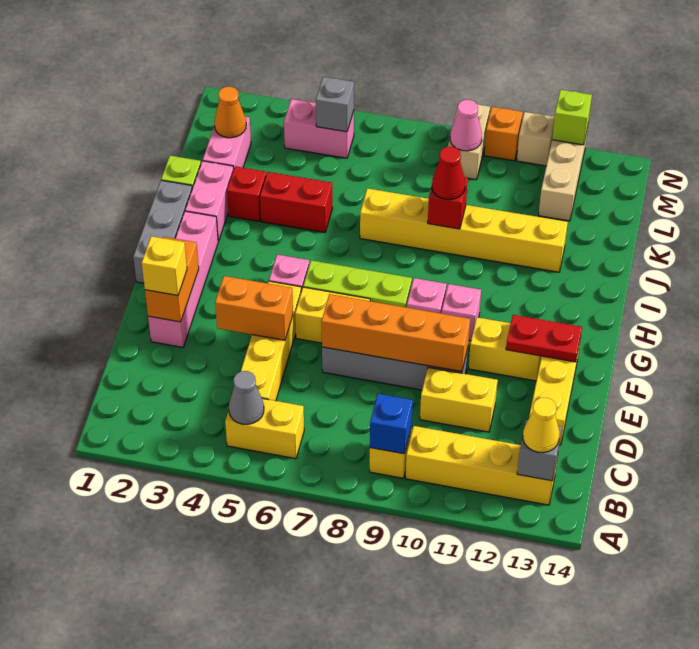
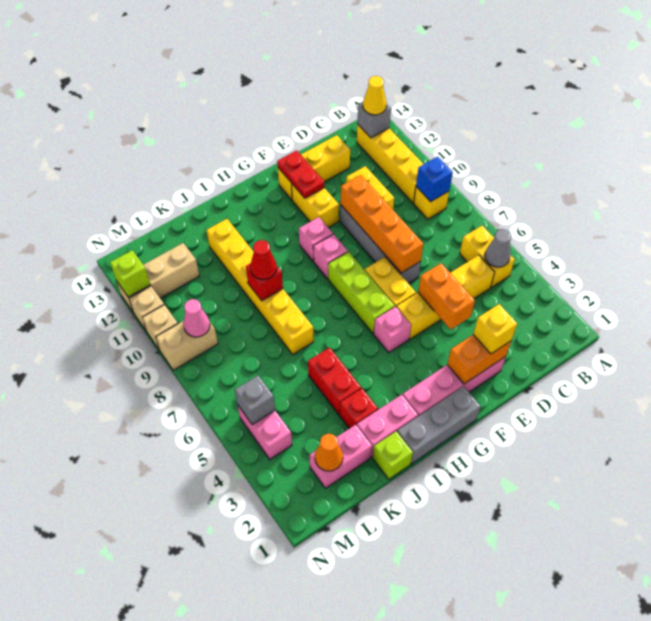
orange 1x1 brick [484,107,523,161] -> tan 1x1 brick [142,305,178,350]

